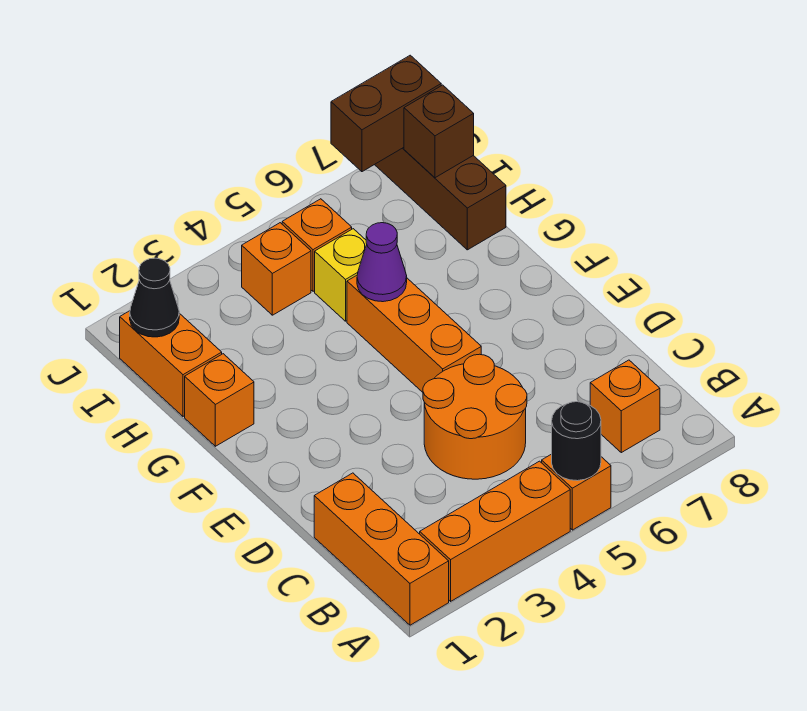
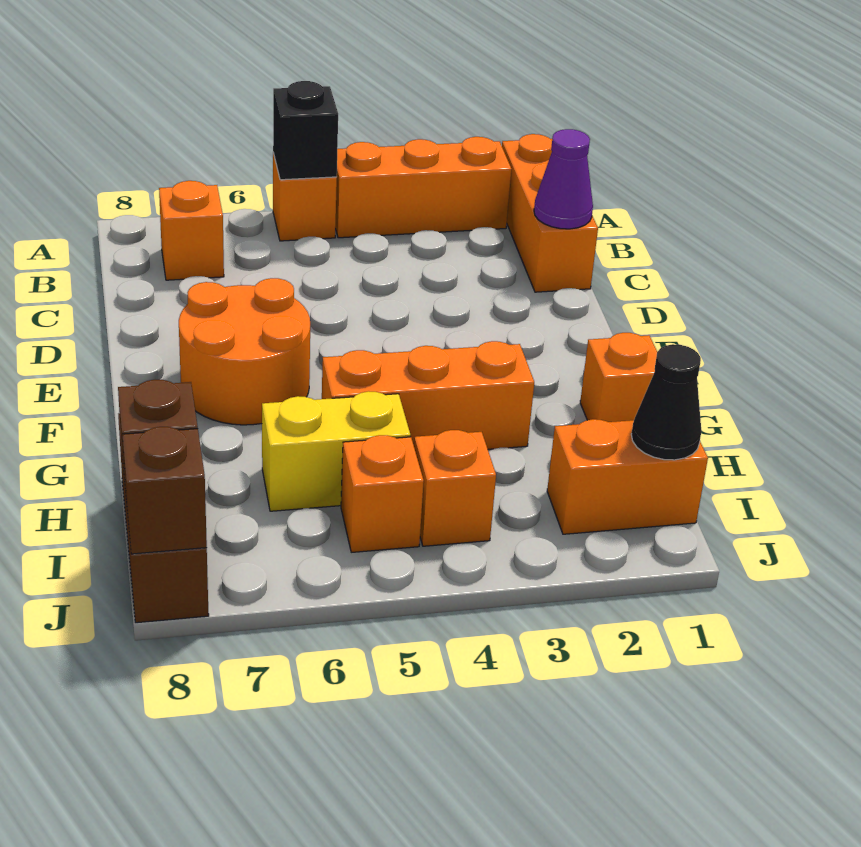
black 1x1 round brick [552,402,601,481] -> black 1x1 brick [273,81,338,180]
orange 2x2 round brick [423,354,527,479] -> orange 2x2 round brick moved to [179,278,310,425]
orange 1x3 brick [347,275,481,392] -> orange 1x3 brick turned to [322,341,534,449]
purple 1x1 cone [357,223,407,302] -> purple 1x1 cone moved to [534,129,593,229]
orange 1x2 brick [120,311,222,416] -> orange 1x2 brick turned to [547,419,708,534]
yellow 1x1 brick [315,229,367,321] -> yellow 1x2 brick [262,391,410,511]
brown 1x2 brick [331,55,441,172] -> brown 1x1 brick [122,427,207,554]

